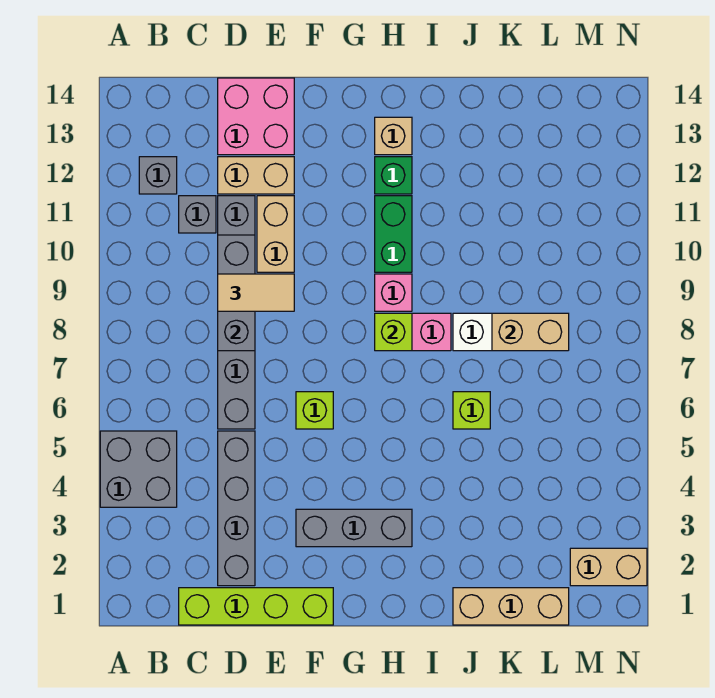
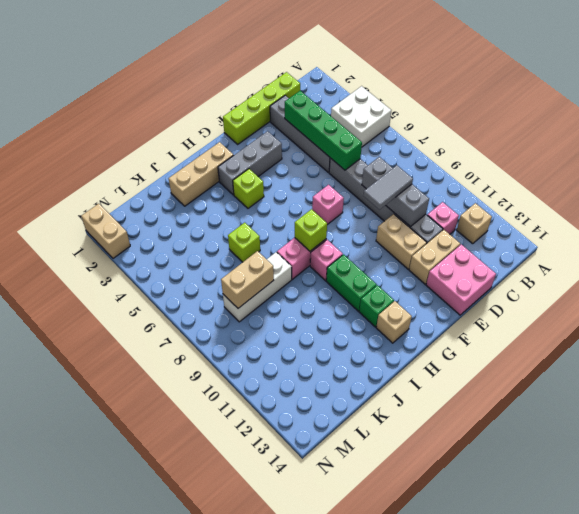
grey 2x2 brick [100,431,177,507] -> white 2x2 brick [331,86,391,147]
grey 1x1 brick [139,157,177,194] -> tan 1x1 brick [457,203,492,244]
grey 1x1 brick [179,196,216,233] -> pink 1x1 brick [427,202,459,234]
none -> green 1x4 brick [285,91,362,170]
tan 1x2 tile [218,274,294,311] -> grey 1x2 tile [363,165,413,210]
lime 1x1 brick [296,392,333,429] -> lime 1x1 brick moved to [233,169,264,208]
none -> pink 1x1 brick [312,185,344,225]
tan 1x3 brick [453,588,569,625] -> tan 1x3 brick moved to [169,142,234,206]
tan 1x2 brick [570,548,647,586] -> tan 1x2 brick turned to [81,204,130,258]

